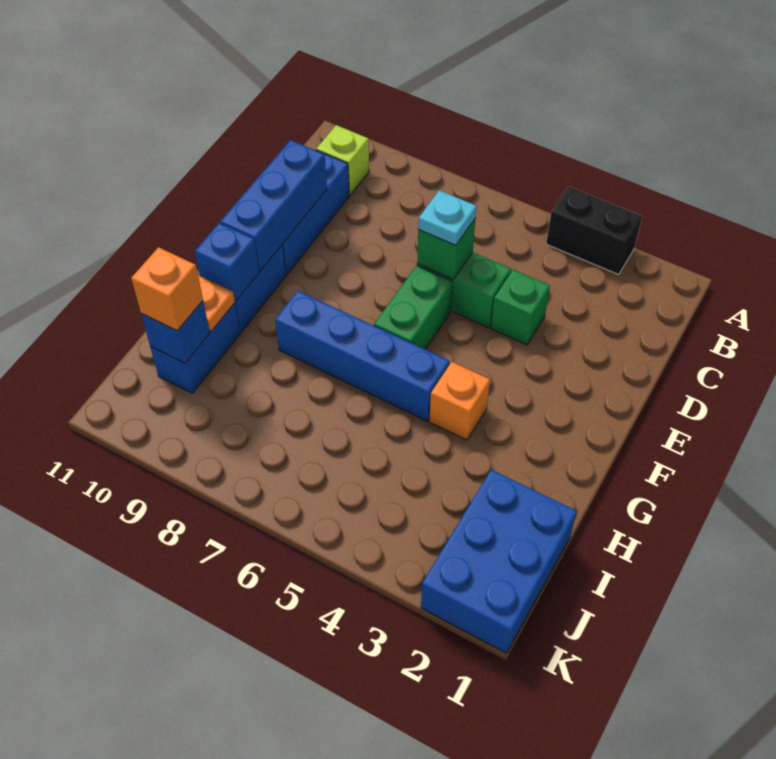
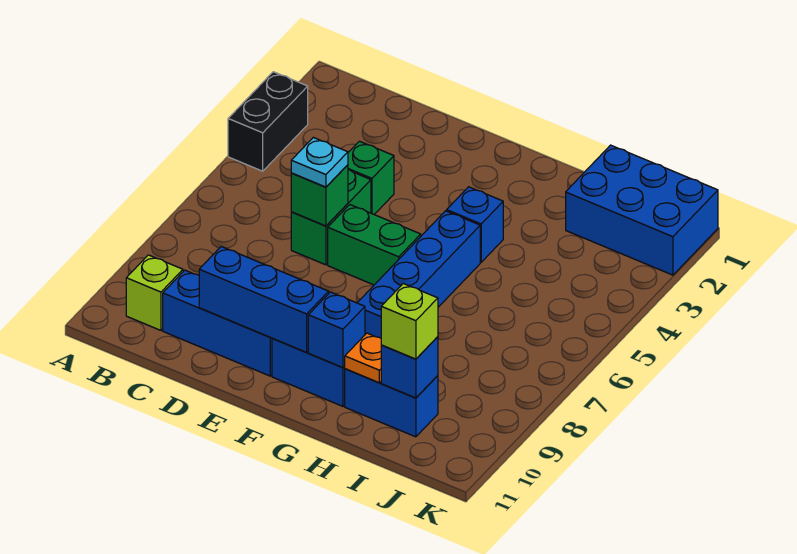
orange 1x1 brick [429,362,490,440] -> blue 1x1 brick [447,187,503,262]
orange 1x1 brick [131,247,203,331] -> lime 1x1 brick [381,284,438,359]

